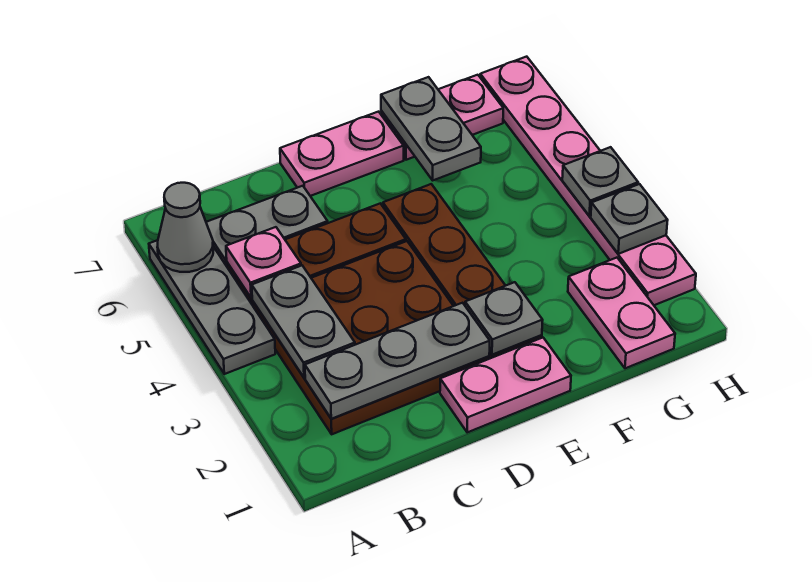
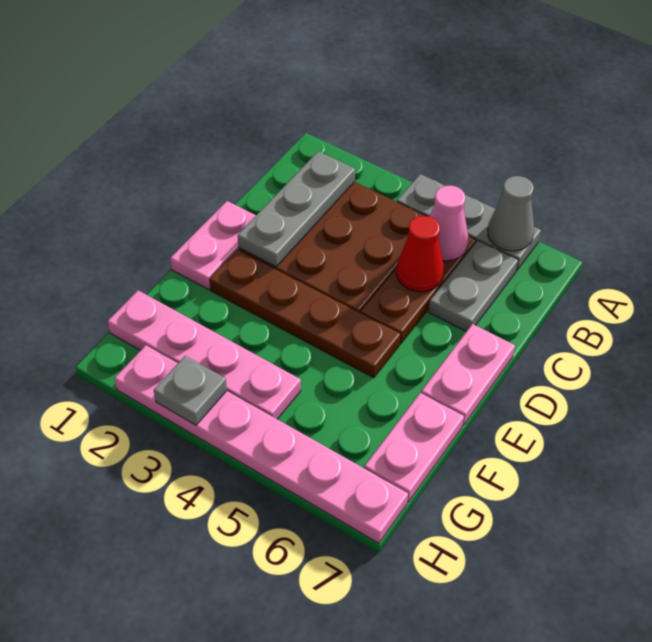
grey 1x2 plate [252,266,355,378] -> none
pink 1x1 plate [226,227,301,298] -> pink 1x1 cone [430,186,468,261]
none -> red 1x1 cone [396,216,444,292]
grey 1x1 plate [465,282,543,355] -> none
grey 1x2 plate [381,77,481,180] -> none
pink 1x2 plate [568,258,675,368] -> pink 1x4 plate [108,291,301,419]
grey 1x1 plate [562,147,638,216] -> none

